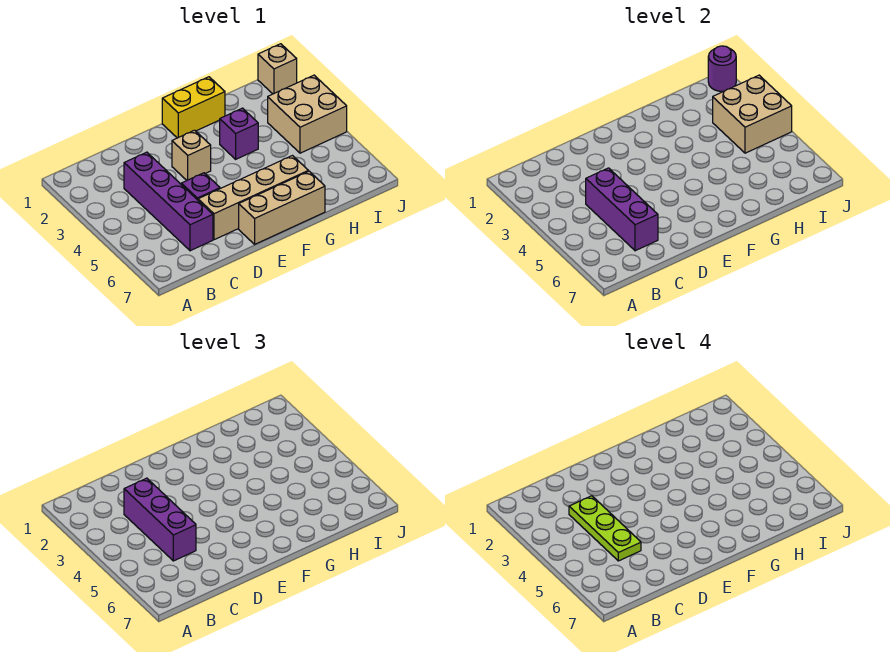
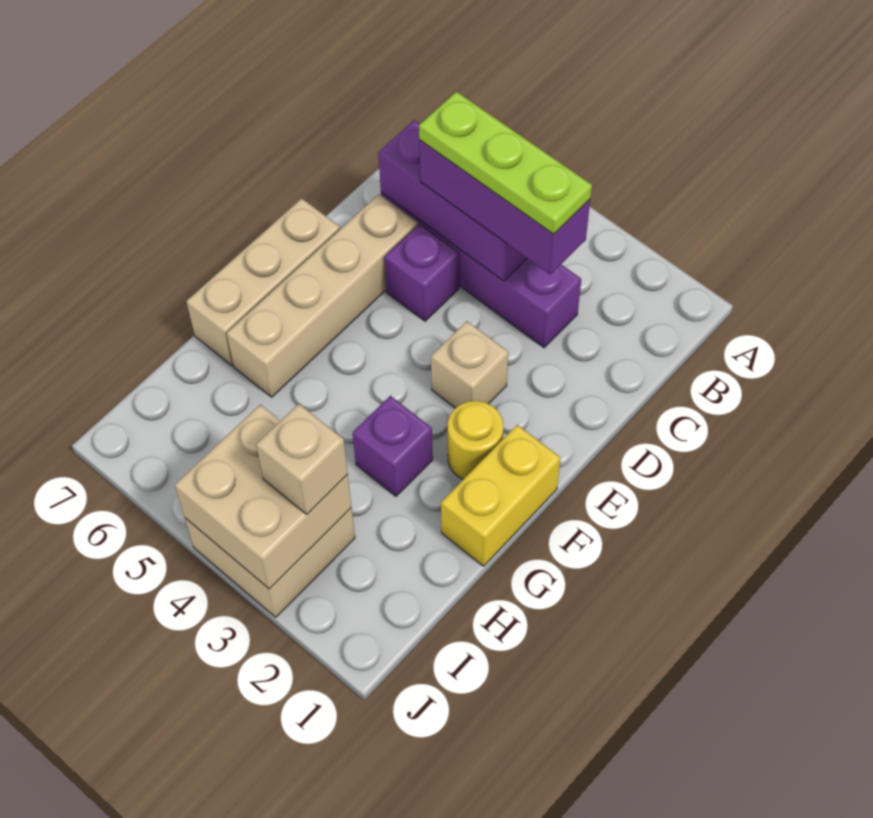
none -> yellow 1x1 round brick [448,401,503,479]
tan 1x1 brick [258,44,297,94] -> tan 1x1 brick moved to [256,404,348,514]
purple 1x1 round brick [708,46,736,91] -> none

